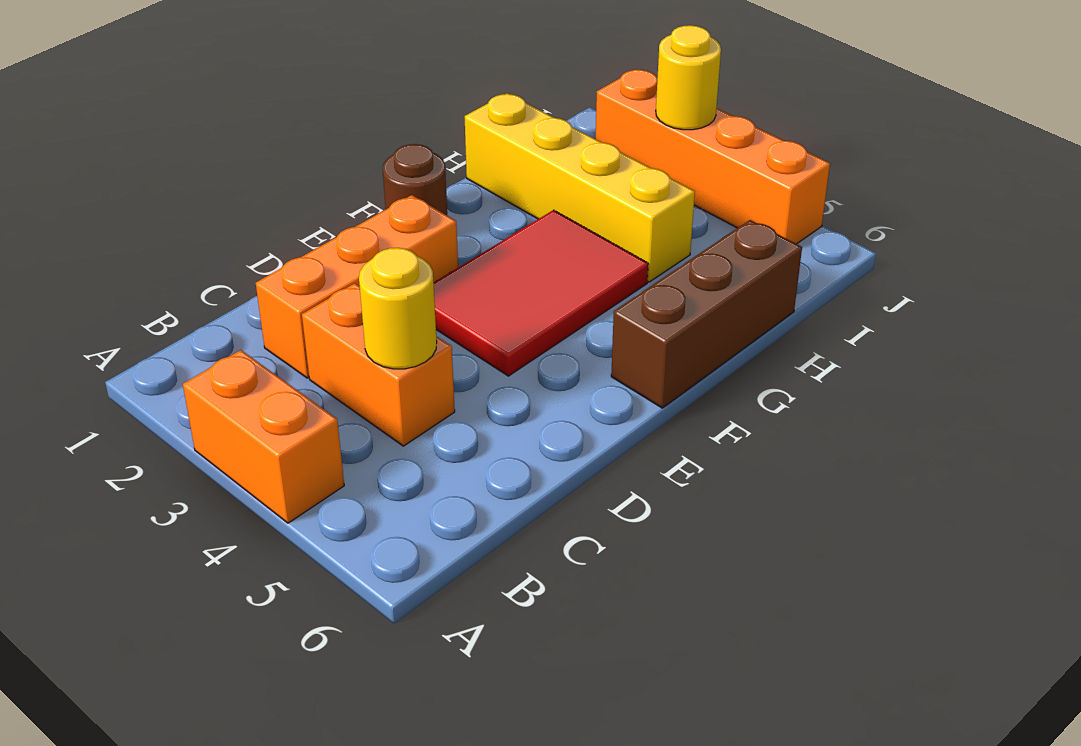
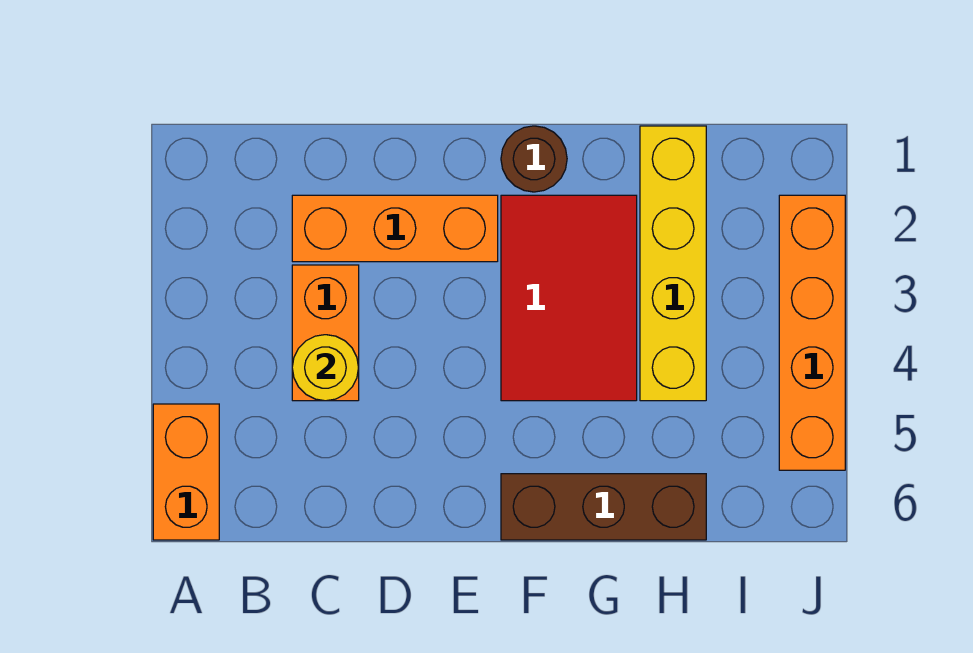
orange 1x2 brick [183,350,344,523] -> orange 1x2 brick moved to [153,404,219,540]
red 2x3 tile [434,210,648,376] -> red 2x3 tile turned to [501,195,637,401]
yellow 1x1 round brick [656,25,721,130] -> none

